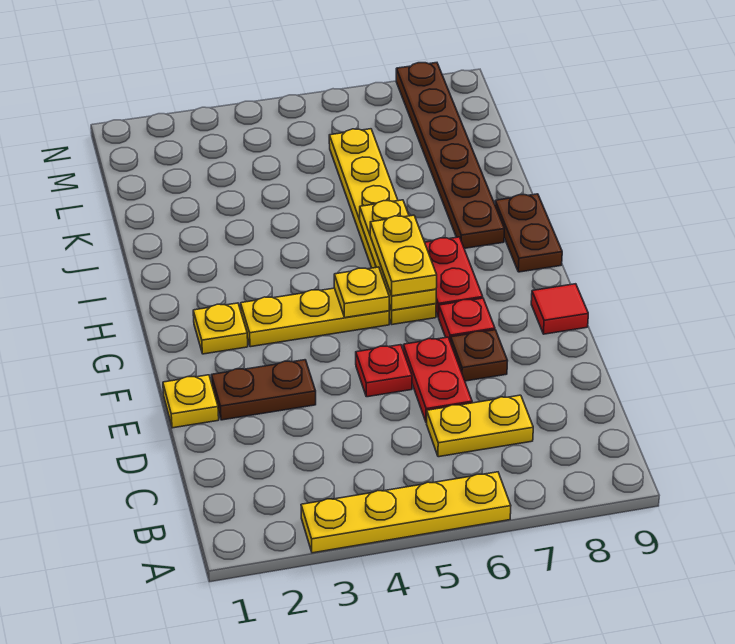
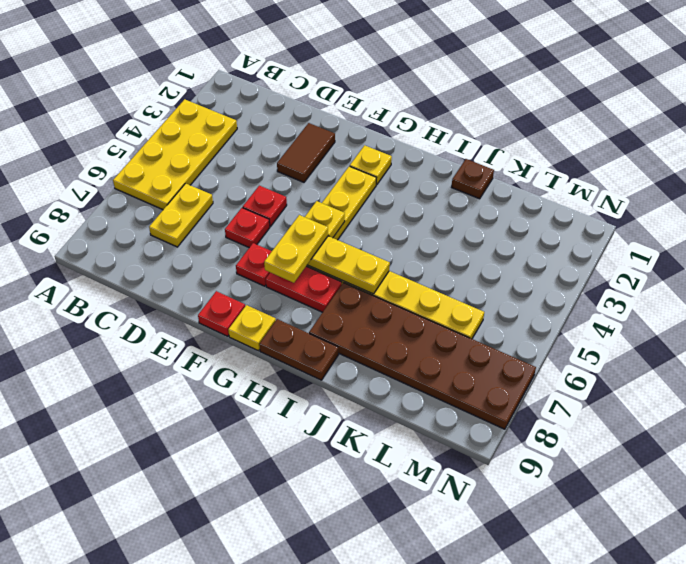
yellow 1x4 plate [301,472,511,553] -> yellow 2x4 plate [113,99,237,210]
red 1x2 plate [403,337,472,423] -> red 1x1 plate [225,208,270,248]
yellow 1x1 plate [163,375,219,428] -> yellow 1x1 plate moved to [228,305,276,351]
brown 1x2 plate [212,360,316,420] -> brown 1x2 tile [277,123,335,182]
brown 1x1 plate [451,330,507,381] -> brown 1x1 plate moved to [452,159,494,199]
red 1x1 tile [531,284,588,334] -> red 1x1 plate [198,291,245,336]
yellow 1x2 plate [370,215,437,296] -> yellow 1x2 plate turned to [264,215,328,283]
brown 1x6 plate [396,63,504,248] -> brown 2x6 plate [309,283,536,429]

